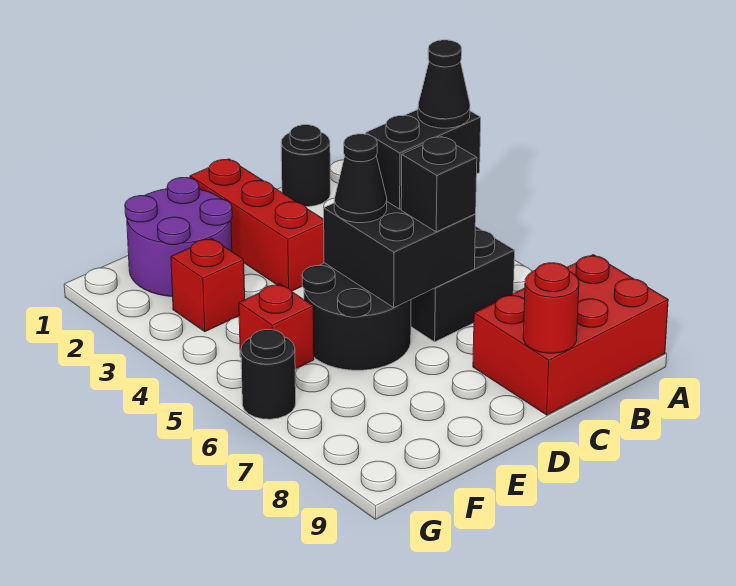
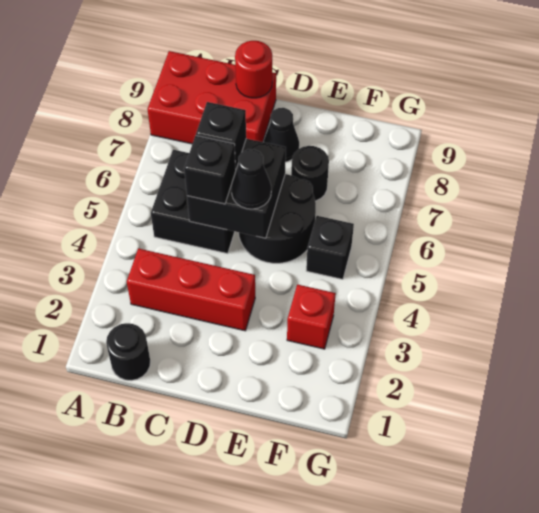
black 1x2 brick [366,110,481,209] -> black 1x1 brick [184,136,236,204]
black 1x1 cone [418,40,470,128] -> black 1x1 cone moved to [264,108,299,162]
red 1x3 brick [190,159,324,291] -> red 1x3 brick turned to [127,248,255,331]
purple 2x2 round brick [125,178,232,297] -> none
red 1x1 brick [239,284,314,369] -> black 1x1 brick [306,216,354,279]
black 1x1 round brick [241,330,296,419] -> black 1x1 round brick moved to [291,146,329,201]

